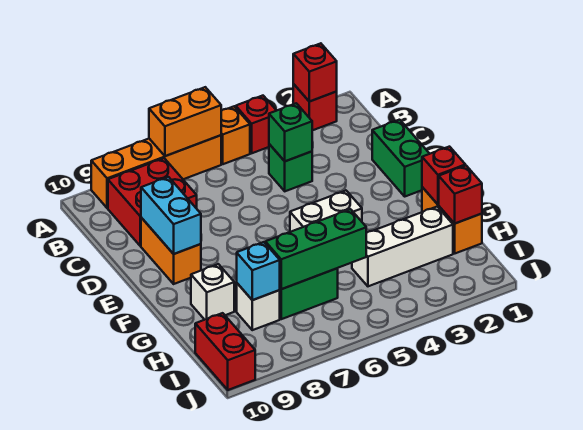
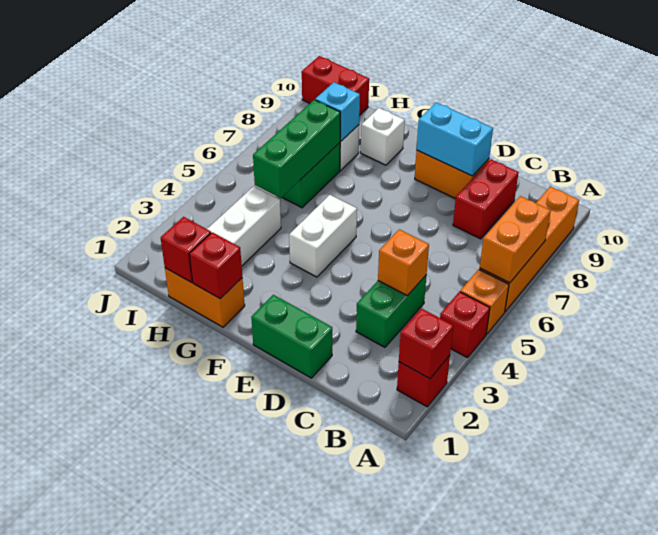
red 2x2 brick [108,158,197,246] -> red 1x2 brick [453,159,519,239]
green 1x1 brick [269,144,312,191] -> green 1x2 brick [356,276,426,347]
green 1x1 brick [269,103,312,161] -> orange 1x1 brick [378,229,429,296]

